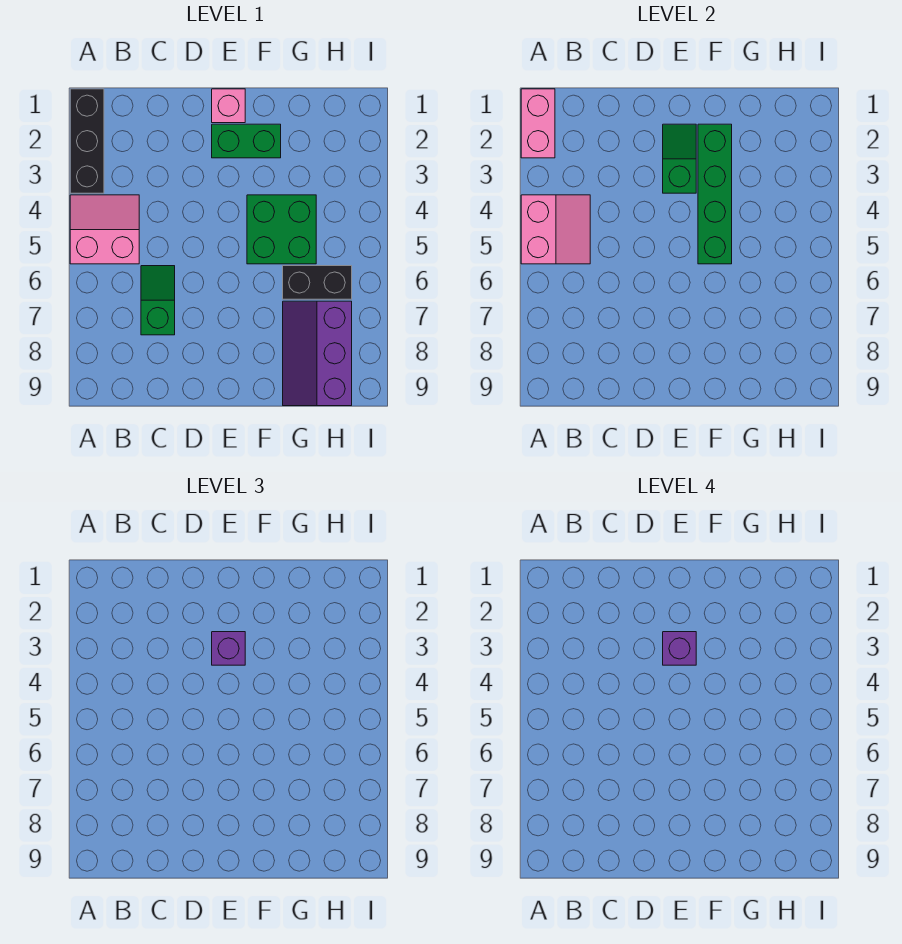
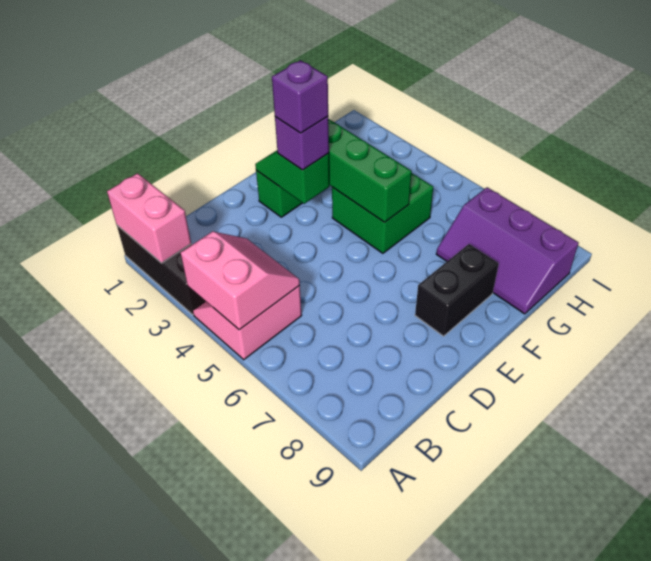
green 1x2 slope [141,266,175,335] -> none
pink 1x1 brick [212,89,245,123] -> none
black 1x2 brick [283,266,352,299] -> black 1x2 brick moved to [415,244,499,336]

